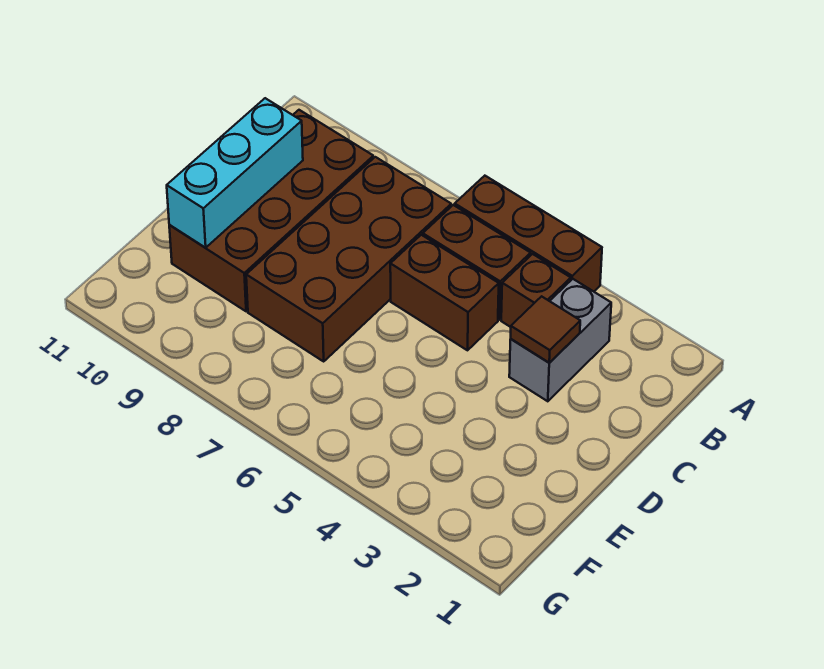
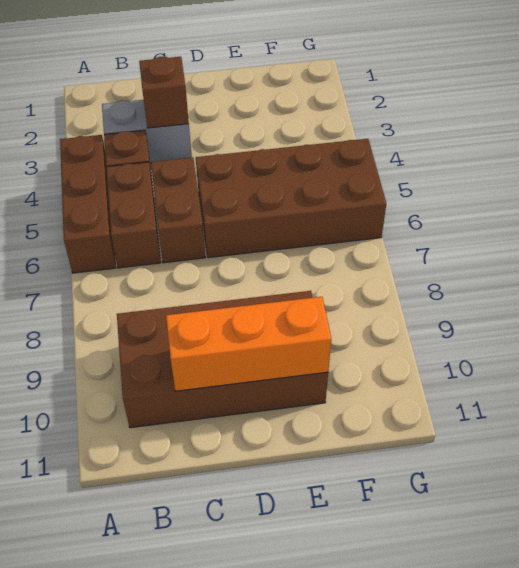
brown 2x4 brick [246,157,451,361] -> brown 2x4 brick moved to [196,139,386,258]
brown 1x1 tile [511,296,580,363] -> brown 1x1 brick [139,57,189,128]
cyan 1x3 brick [167,98,303,248] -> orange 1x3 brick [166,297,331,391]

